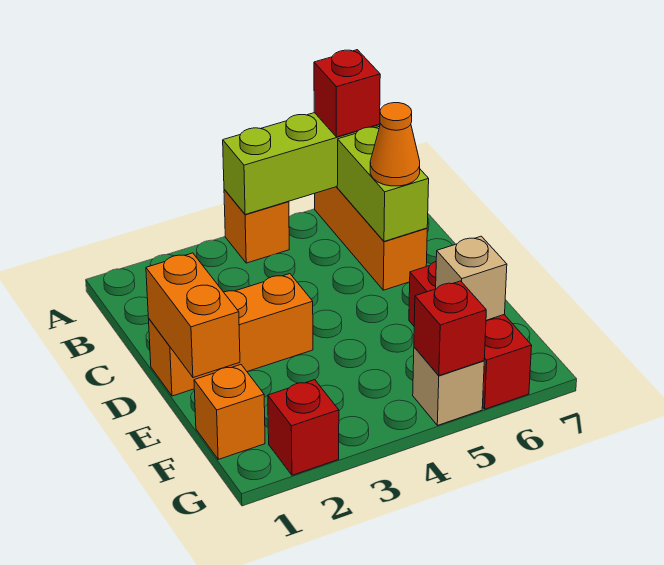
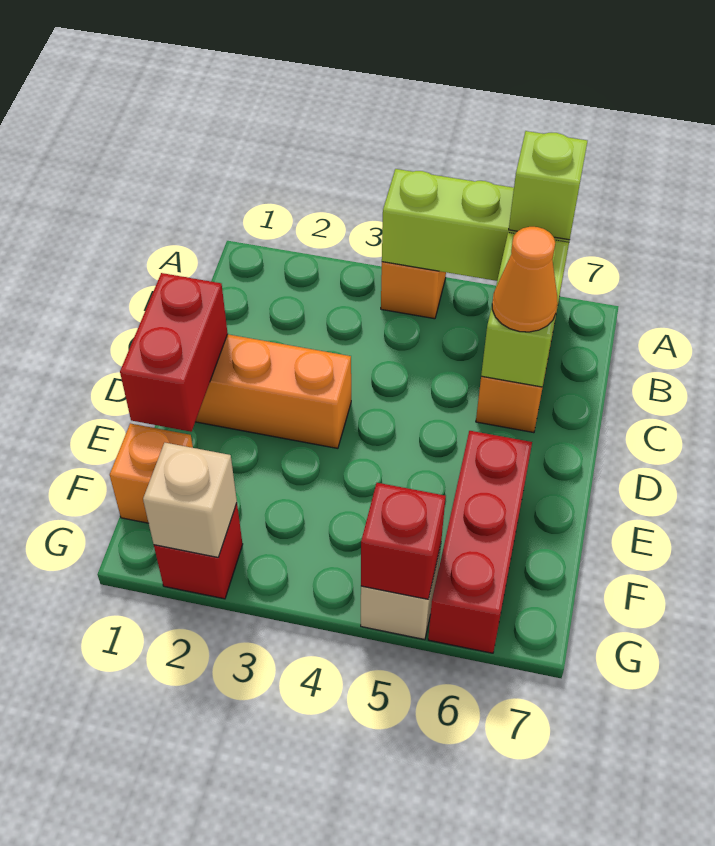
red 1x1 brick [314,50,380,137] -> lime 1x1 brick [509,131,587,240]
orange 1x2 brick [146,253,240,378] -> red 1x2 brick [120,273,228,432]
tan 1x1 brick [436,236,507,320] -> tan 1x1 brick moved to [143,443,237,557]

